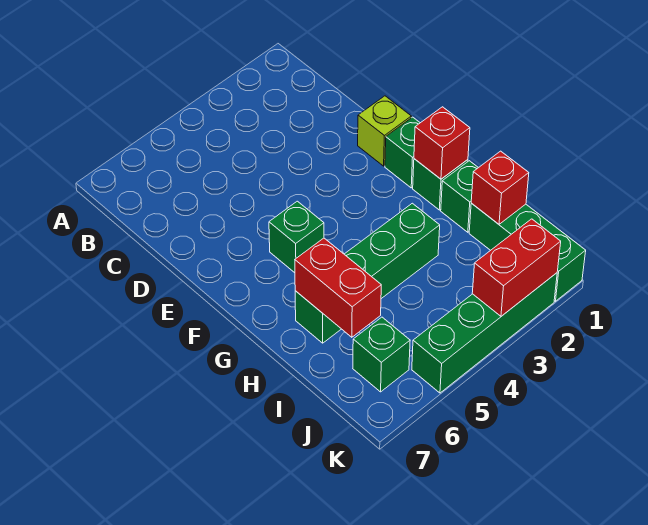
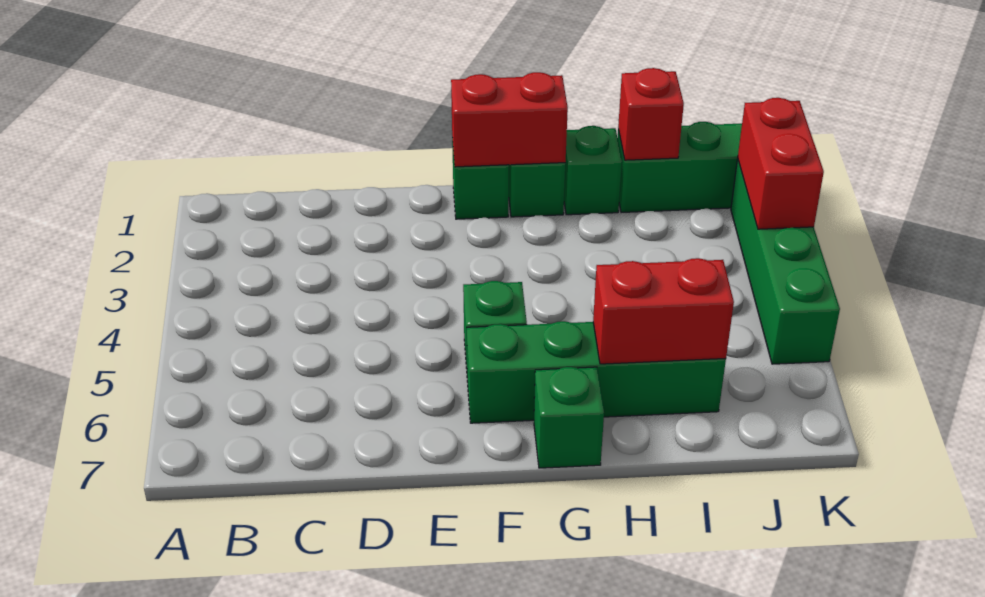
lime 1x1 brick [358,96,411,166] -> none
red 1x1 brick [414,107,470,179] -> red 1x2 brick [451,72,568,167]
green 1x4 brick [295,203,440,343] -> green 1x4 brick turned to [467,321,726,423]
green 1x1 brick [353,317,410,392] -> green 1x1 brick moved to [534,367,604,468]

